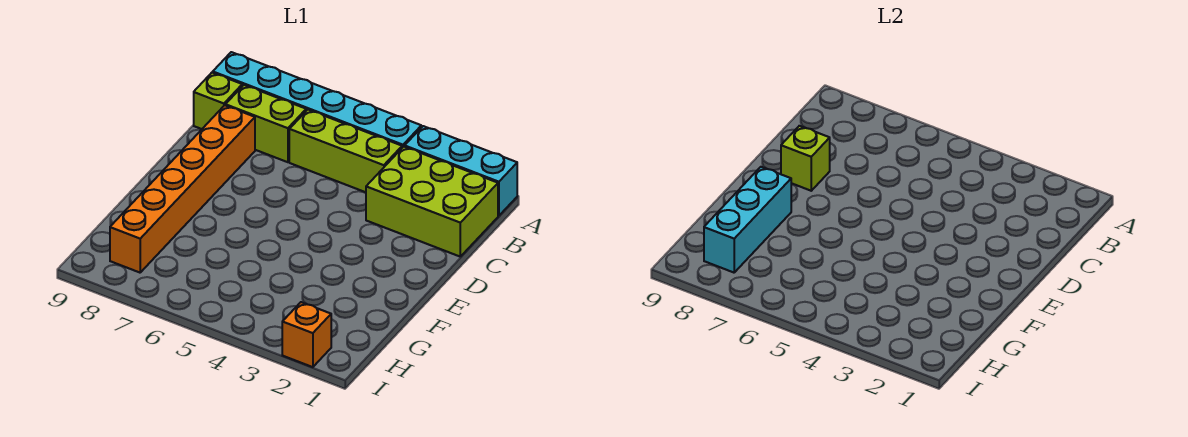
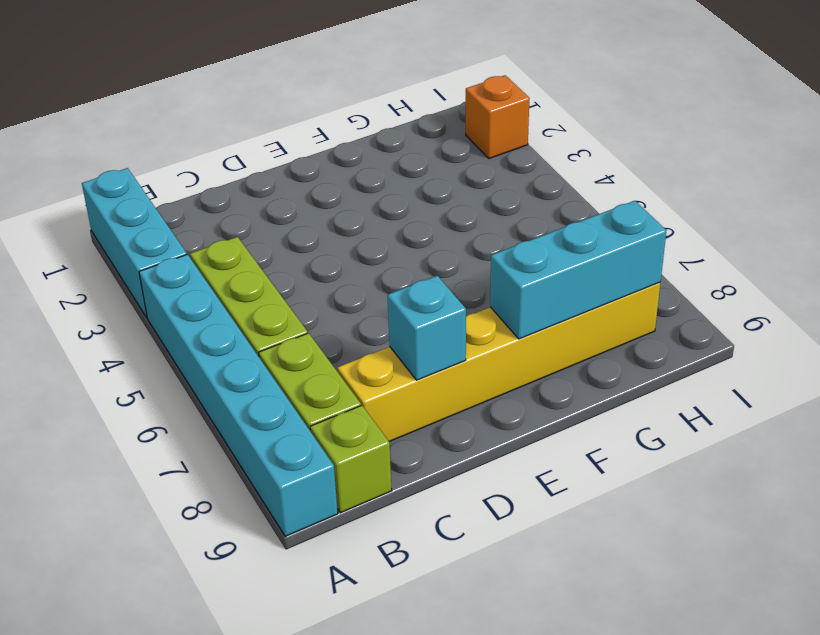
lime 2x3 brick [366,147,498,256] -> none
orange 1x6 brick [110,105,255,273] -> yellow 1x6 brick [337,282,660,441]
lime 1x1 brick [781,126,830,191] -> cyan 1x1 brick [387,276,466,380]

